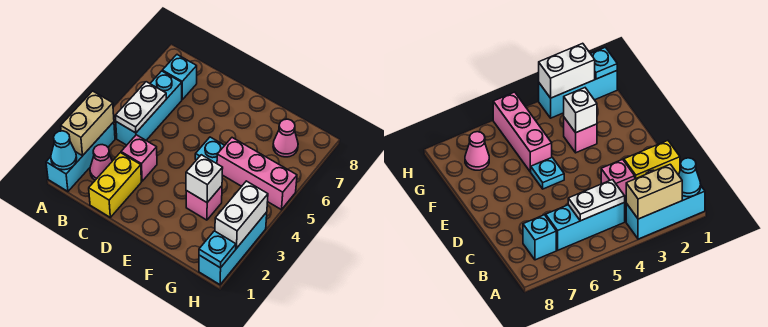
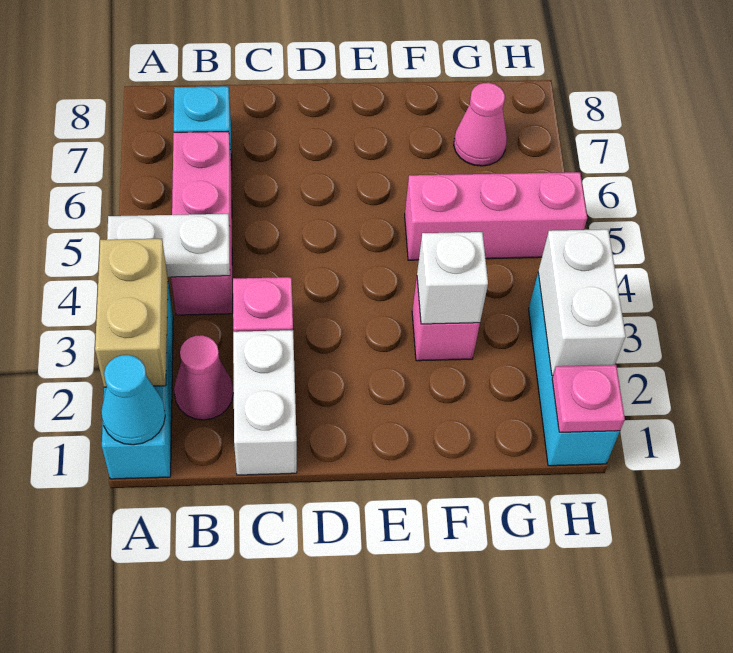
cyan 1x3 brick [116,71,182,145] -> pink 1x3 brick [171,132,233,315]
white 1x2 plate [115,82,166,133] -> white 1x2 plate turned to [107,214,230,277]
yellow 1x2 brick [89,153,141,217] -> white 1x2 brick [233,330,297,475]
cyan 1x1 plate [195,137,225,164] -> none
cyan 1x1 plate [199,231,236,268] -> pink 1x1 plate [552,365,625,432]

